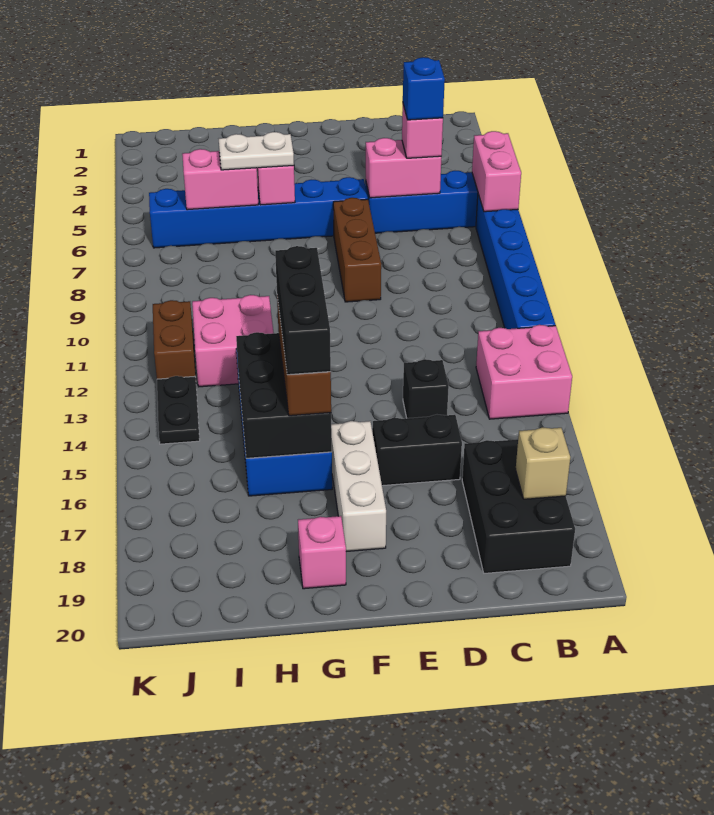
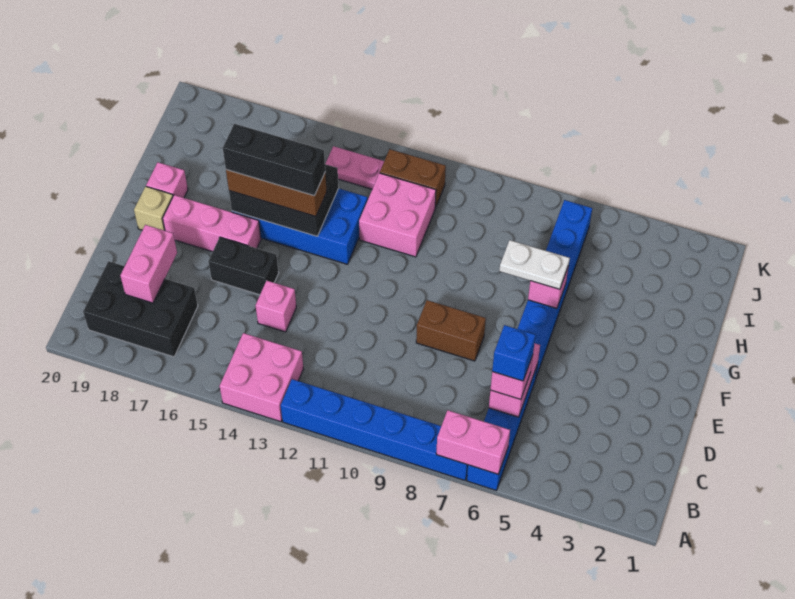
tan 1x1 brick [516,427,570,499] -> tan 1x1 brick moved to [134,187,173,231]
black 1x1 brick [403,359,449,418] -> pink 1x1 brick [256,281,296,332]
black 1x2 brick [372,415,462,486] -> black 1x2 brick turned to [208,237,279,295]
brown 1x3 brick [333,198,381,302] -> brown 1x2 brick [416,300,486,361]
white 1x3 brick [331,421,386,552] -> pink 1x3 brick [163,195,261,252]
white 1x2 plate [219,132,294,170] -> white 1x2 plate turned to [499,240,570,289]
pink 1x2 brick [182,149,258,210] -> pink 1x2 brick moved to [120,225,177,303]
black 1x2 plate [157,376,200,444] -> pink 1x2 plate [325,146,384,189]

